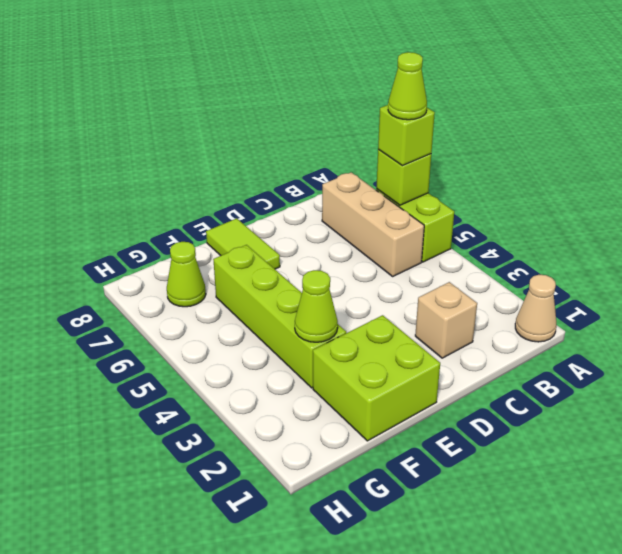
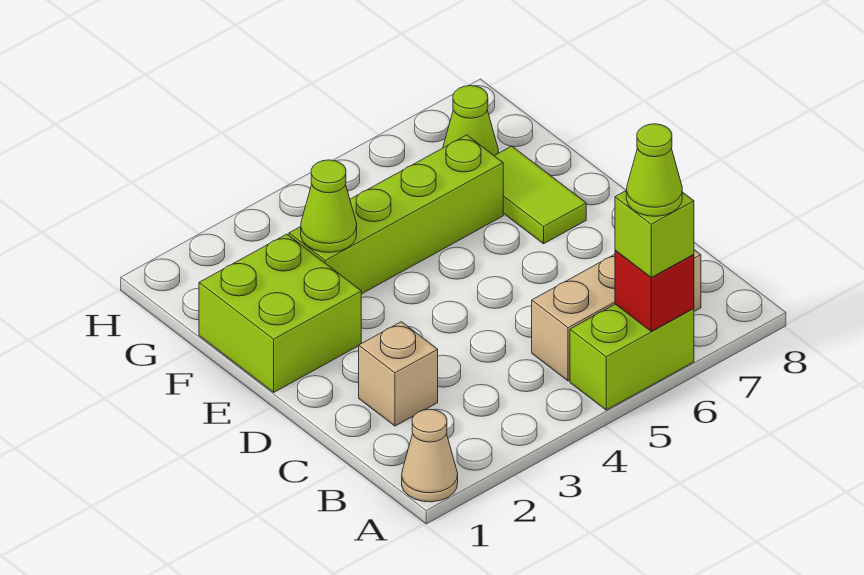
lime 1x1 brick [376,150,431,205] -> red 1x1 brick [615,250,694,331]
lime 1x2 tile [206,218,280,269] -> lime 1x2 tile turned to [495,146,586,244]

